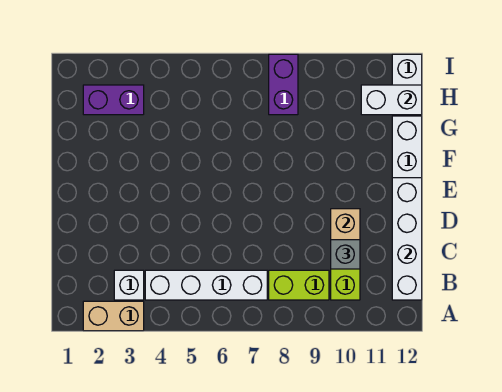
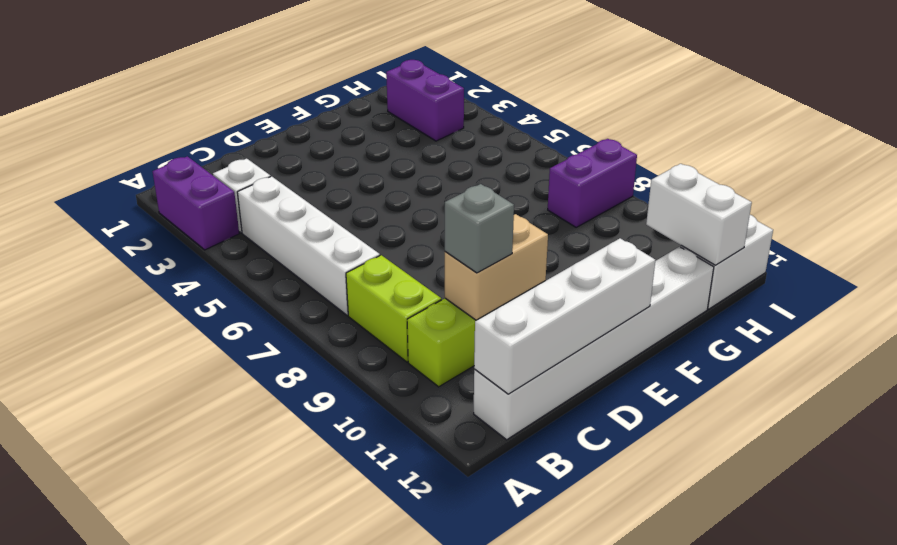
tan 1x2 brick [83,301,144,331] -> purple 1x2 brick [153,156,239,250]

